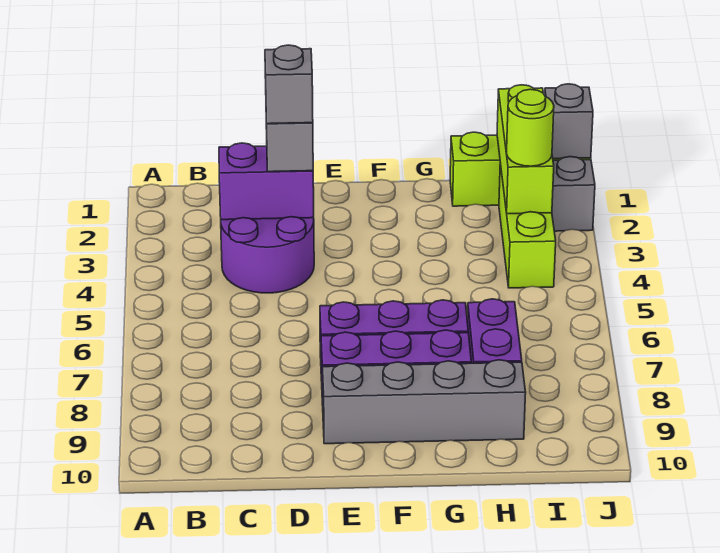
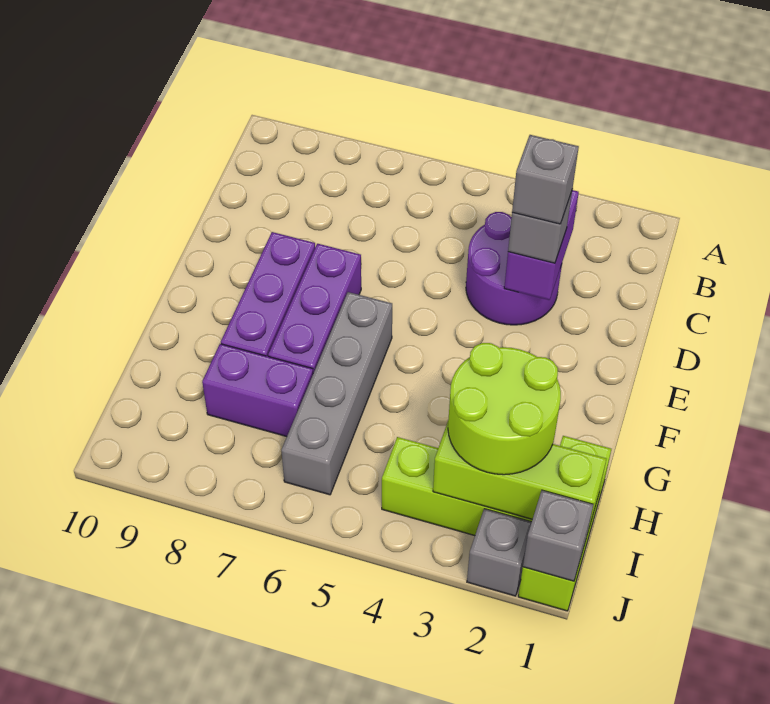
grey 1x4 brick [322,360,526,444] -> grey 1x4 brick moved to [281,292,392,495]
lime 1x1 round brick [507,89,554,166] -> lime 2x2 round brick [448,343,561,475]

